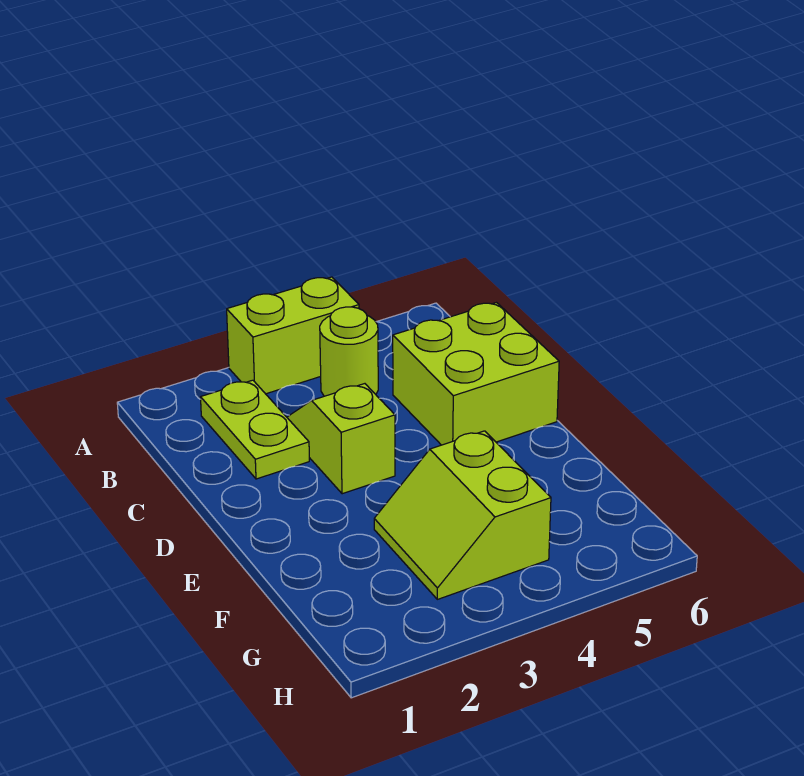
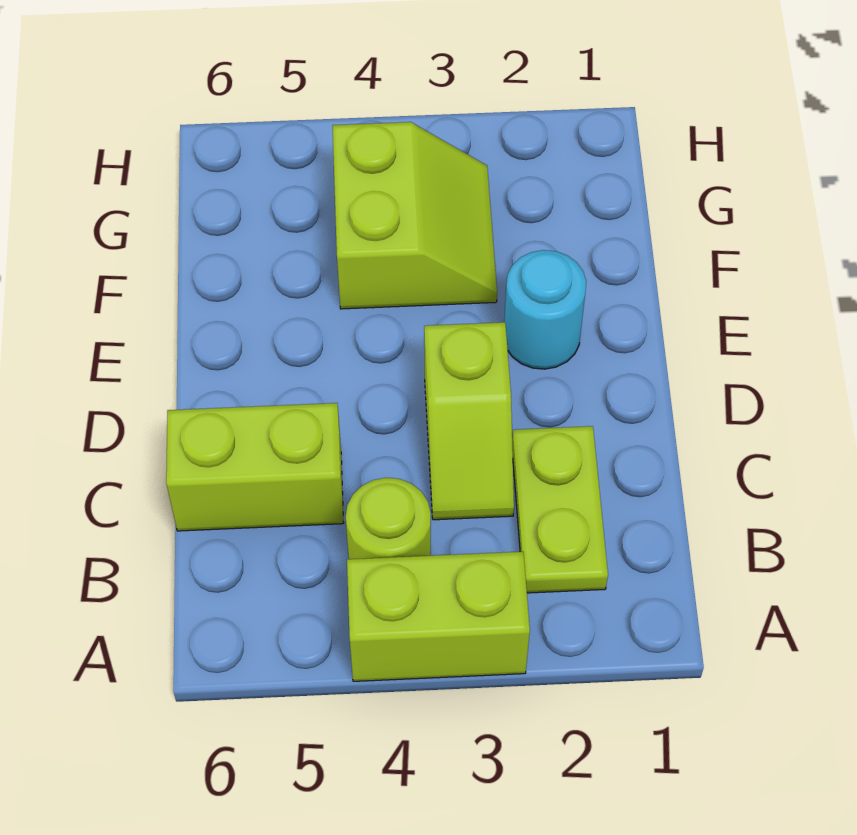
lime 2x2 brick [393,303,559,445] -> lime 1x2 brick [166,403,343,531]
none -> cyan 1x1 round brick [504,250,586,369]

